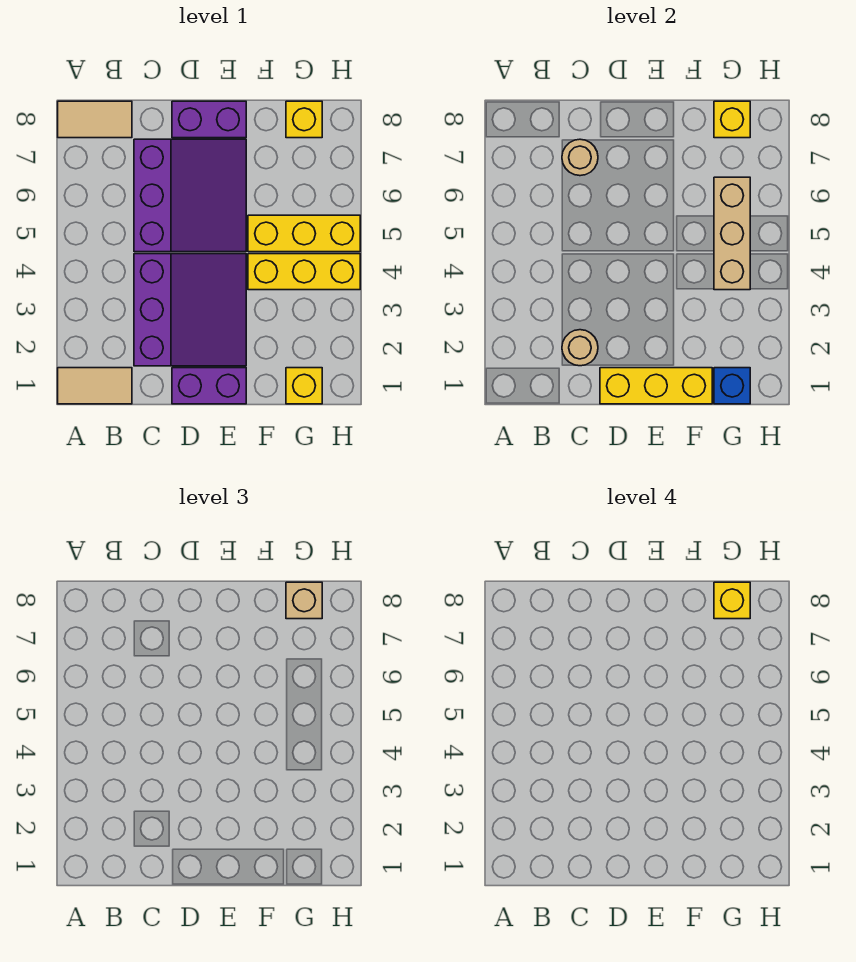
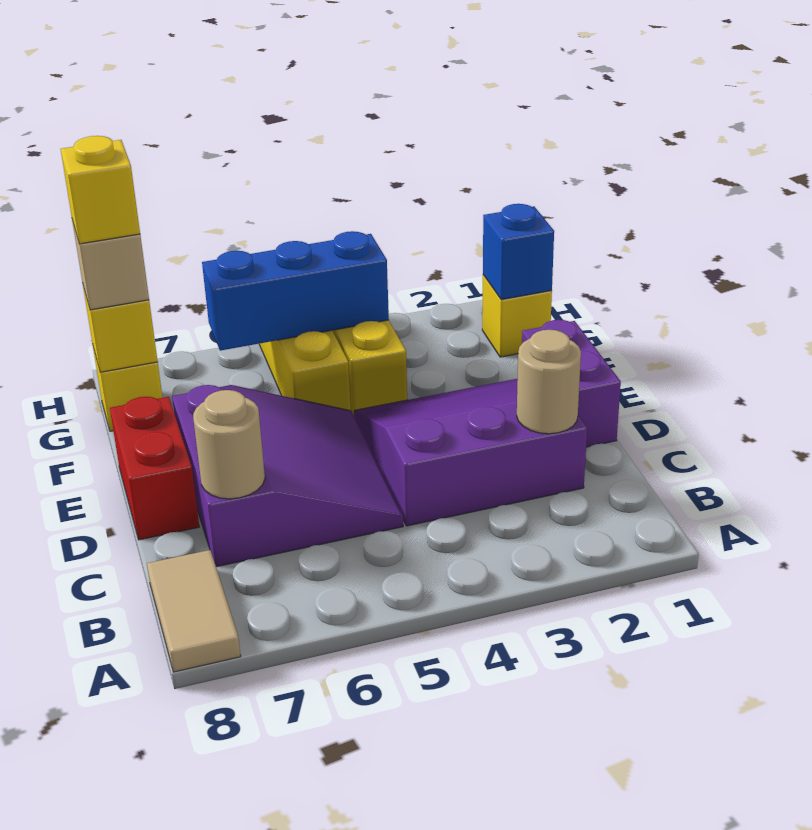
tan 1x2 tile [58,368,132,404] -> none
purple 3x3 slope [134,139,246,252] -> purple 3x3 slope turned to [172,385,403,567]
yellow 1x3 brick [600,368,712,404] -> none
purple 1x2 brick [172,101,246,138] -> red 1x2 brick [110,397,199,540]
tan 1x3 brick [714,177,750,290] -> blue 1x3 brick [202,231,389,351]

